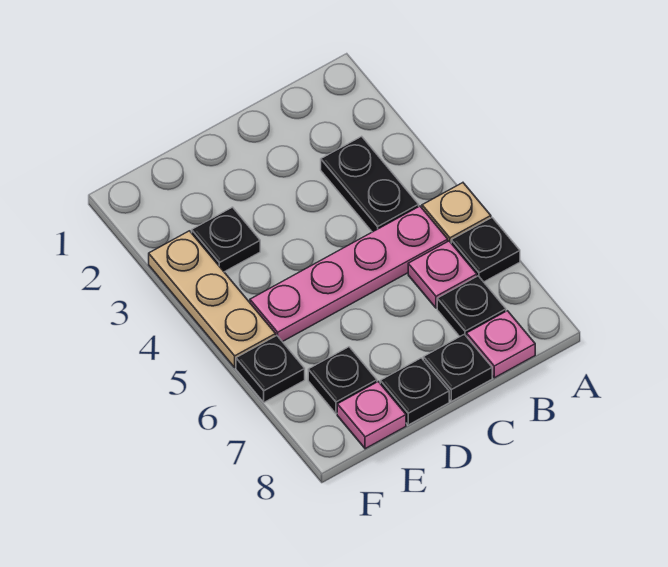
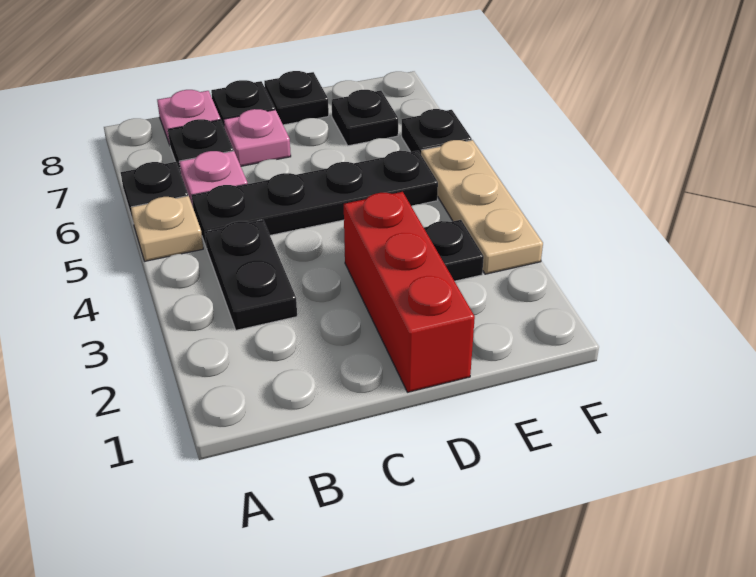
pink 1x4 plate [250,206,448,342] -> black 1x4 plate [192,151,438,248]
none -> red 1x3 brick [344,192,475,392]
pink 1x1 plate [337,382,406,449] -> pink 1x1 plate moved to [224,109,291,166]

